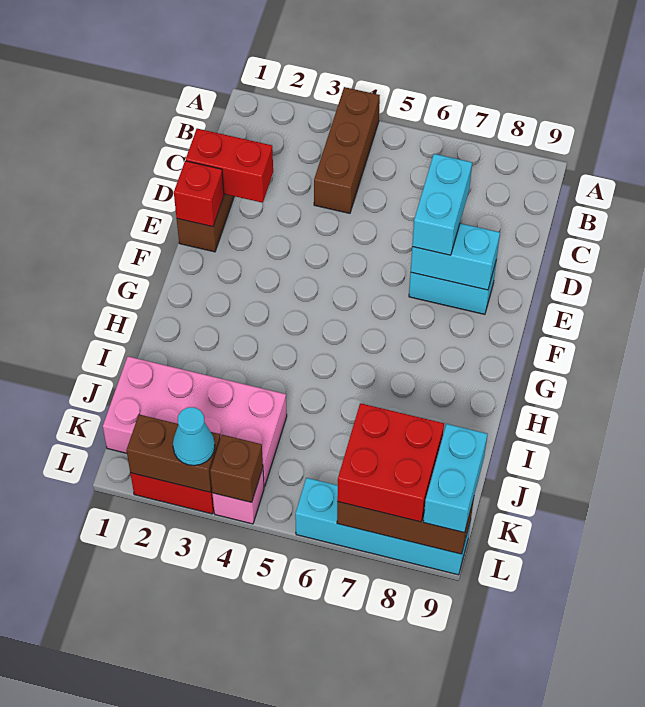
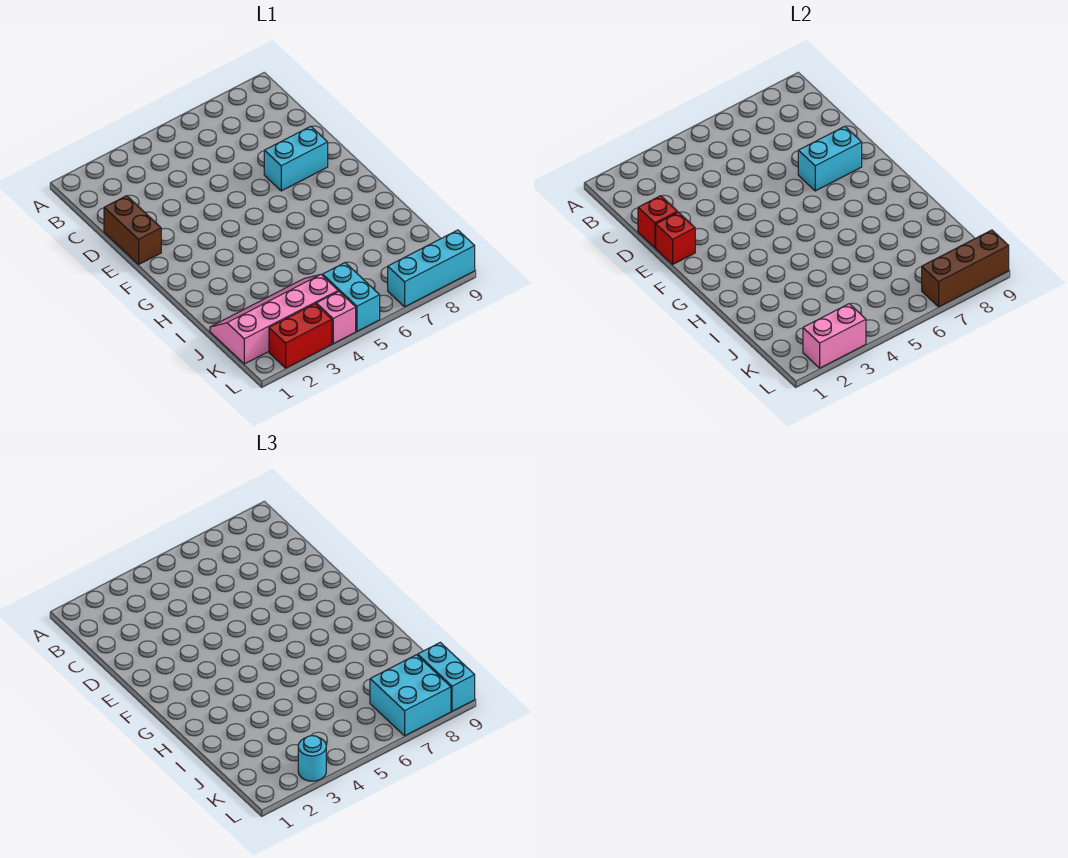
brown 1x3 brick [314,87,380,213] -> none
red 1x2 brick [186,129,273,203] -> red 1x1 brick [638,196,678,248]
cyan 1x2 brick [412,154,472,255] -> cyan 1x2 brick moved to [323,263,380,331]
pink 2x4 brick [103,356,287,487] -> pink 2x4 slope [210,274,338,364]
red 2x2 brick [337,403,444,522] -> cyan 2x2 brick [370,655,451,736]
brown 1x2 brick [126,415,220,492] -> pink 1x2 brick [803,304,866,368]
cyan 1x1 cone [173,407,215,465] -> cyan 1x1 round brick [298,736,326,781]
brown 1x1 brick [210,435,263,502] -> none
cyan 1x4 brick [295,478,471,575] -> cyan 1x3 brick [388,230,475,307]

